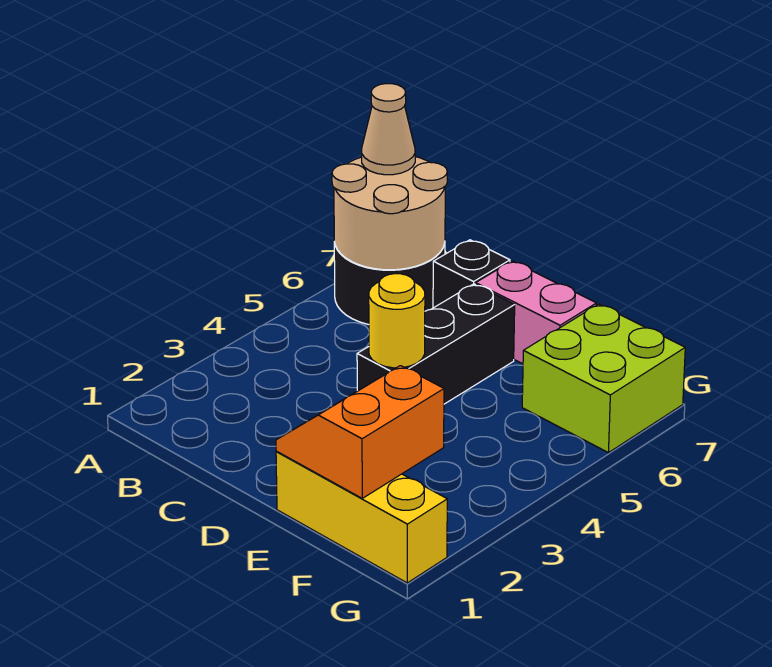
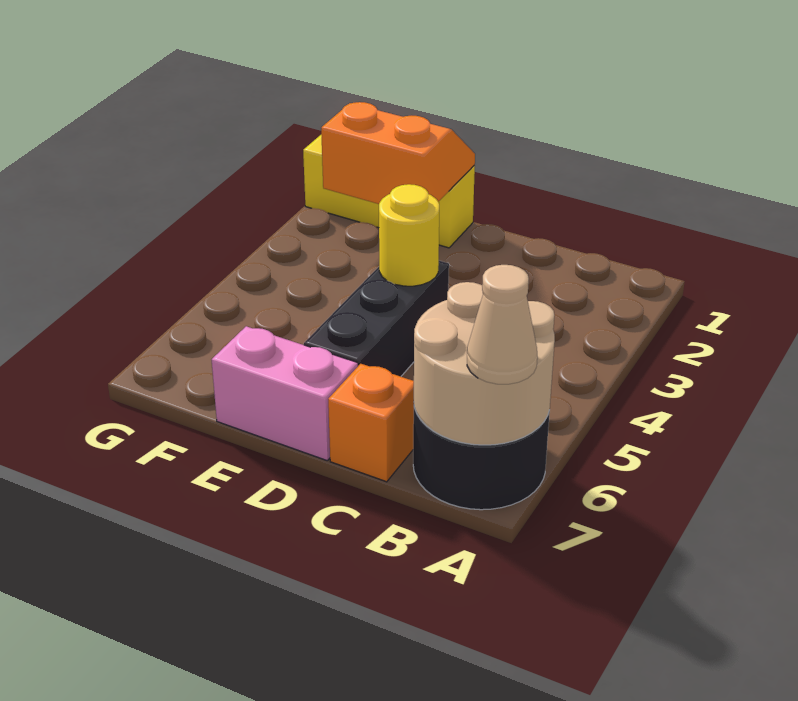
black 1x1 brick [433,240,510,308] -> orange 1x1 brick [328,364,414,482]
orange 2x2 slope [276,366,444,498] -> orange 2x2 slope turned to [321,102,475,204]
lime 2x2 brick [522,304,685,453] -> none

